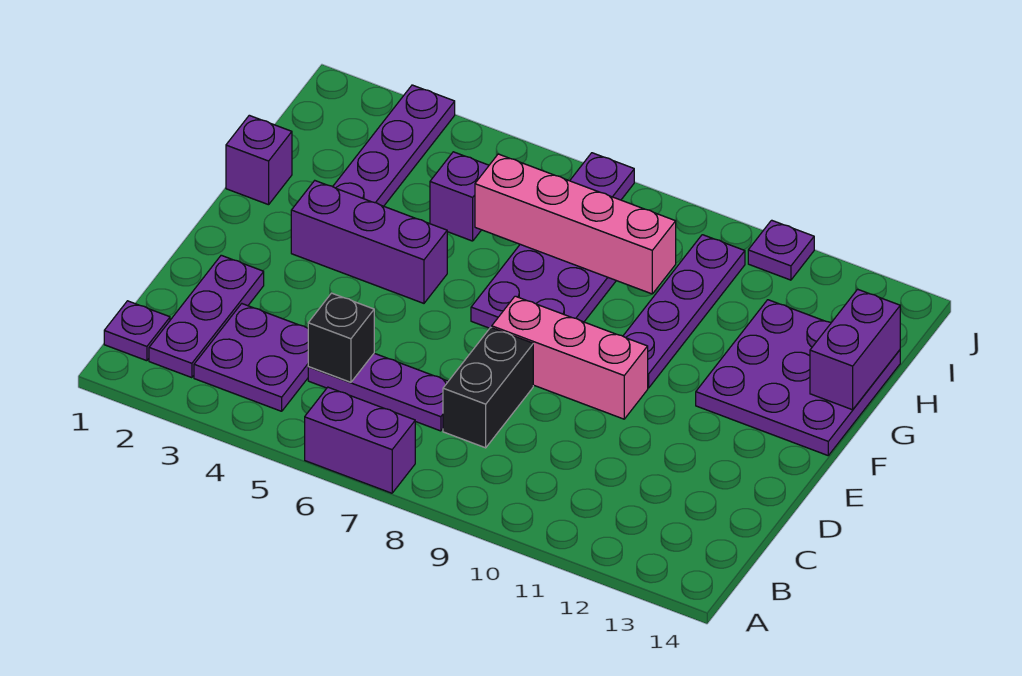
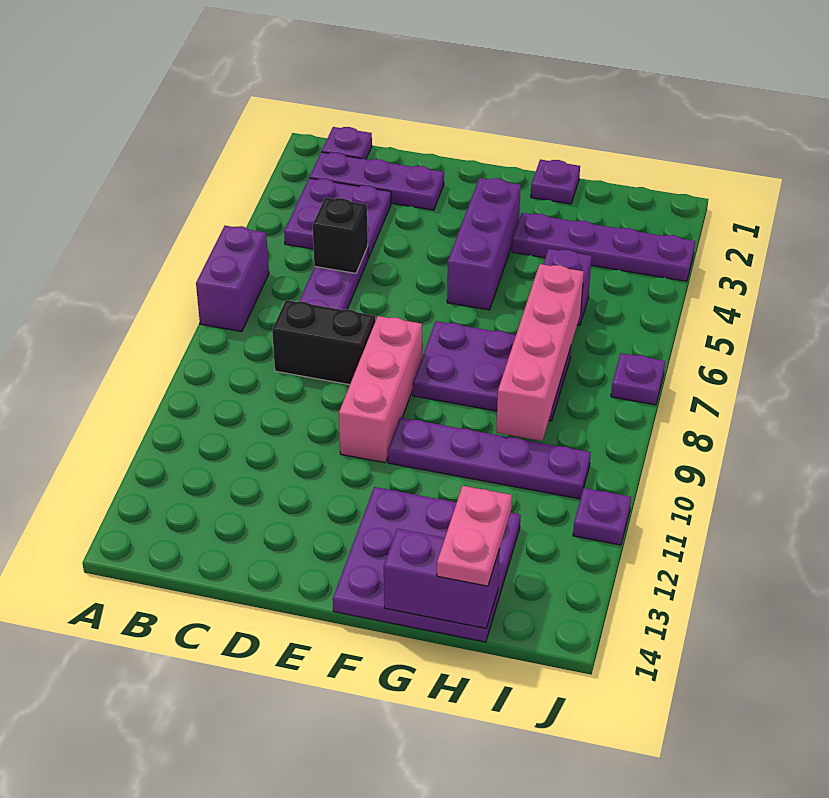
purple 1x1 brick [226,115,292,205] -> purple 1x1 plate [531,160,580,204]
none -> pink 1x2 plate [437,486,512,586]

